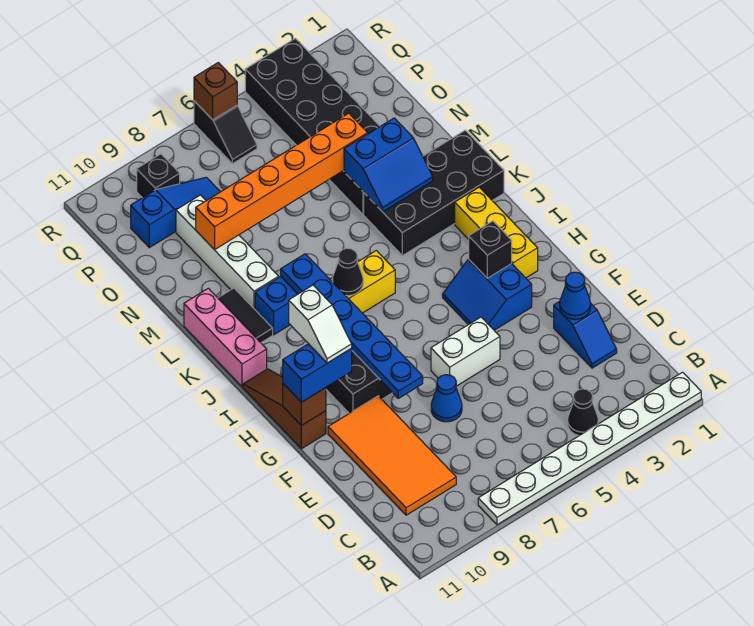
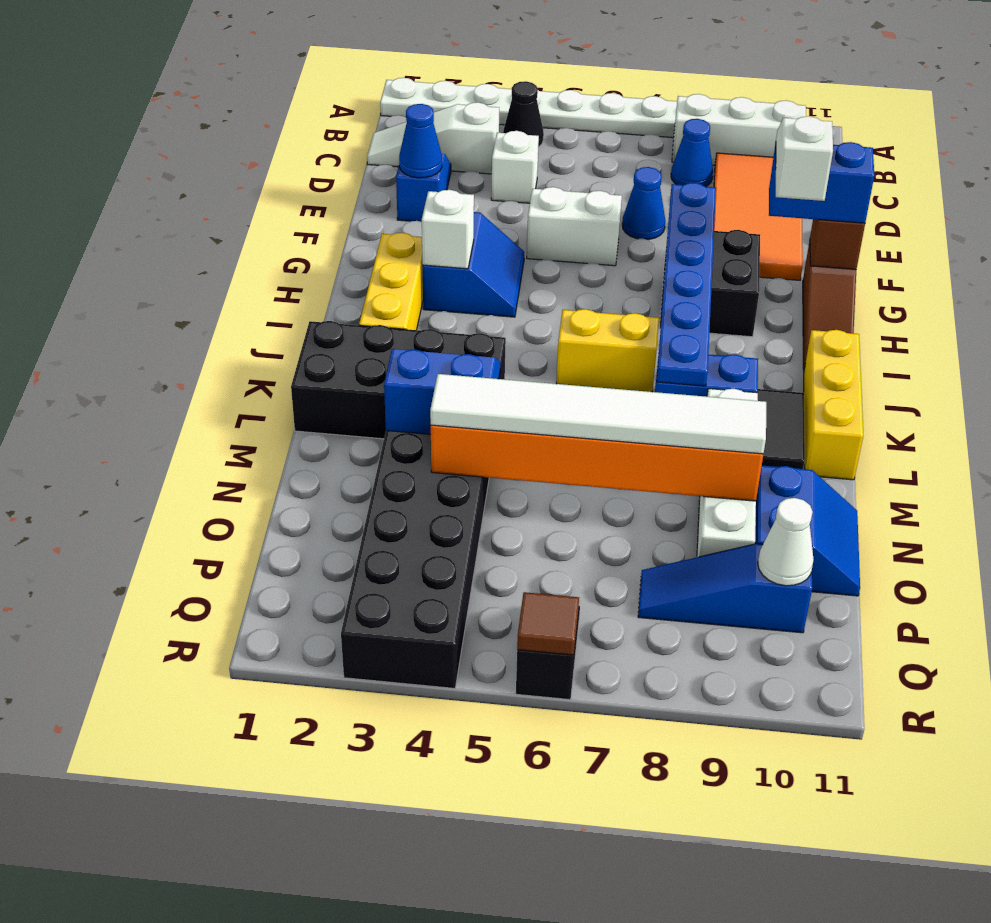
none -> white 1x3 brick [672,94,806,166]
none -> white 1x3 slope [367,102,499,174]
none -> blue 1x1 cone [671,119,713,187]
none -> white 1x1 brick [491,131,539,203]
black 1x1 brick [469,221,512,278] -> white 1x1 brick [422,190,474,269]
black 1x1 cone [332,248,363,296] -> none
pink 1x3 brick [184,288,267,387] -> yellow 1x3 brick [804,330,863,480]
none -> white 1x6 tile [430,374,766,454]
none -> blue 2x2 slope [755,466,860,596]
none -> white 1x1 cone [758,498,814,586]
black 1x1 brick [137,154,180,198] -> none
brown 1x1 brick [194,62,237,120] -> brown 1x1 tile [517,592,579,655]

